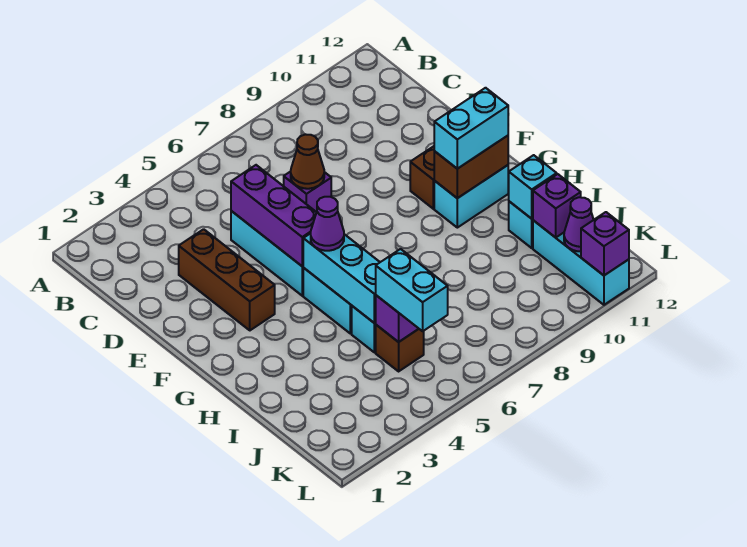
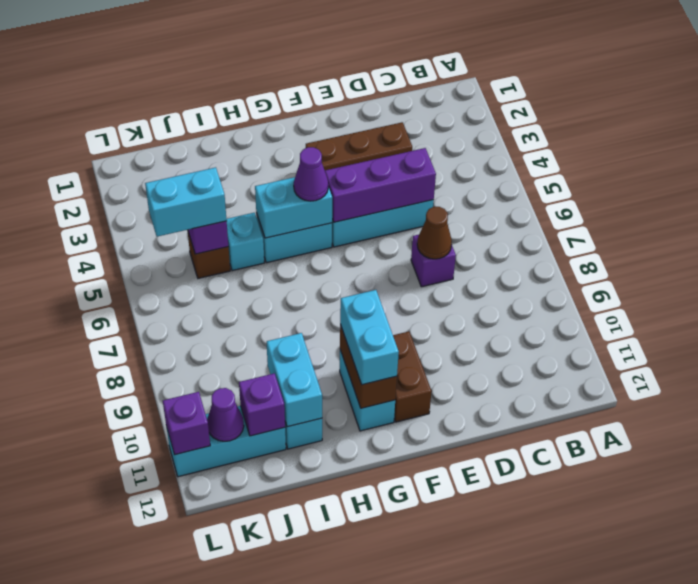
cyan 1x3 brick [303,233,380,323] -> cyan 1x2 brick [255,177,332,238]
cyan 1x1 brick [508,155,557,219] -> cyan 1x2 brick [267,333,322,427]

